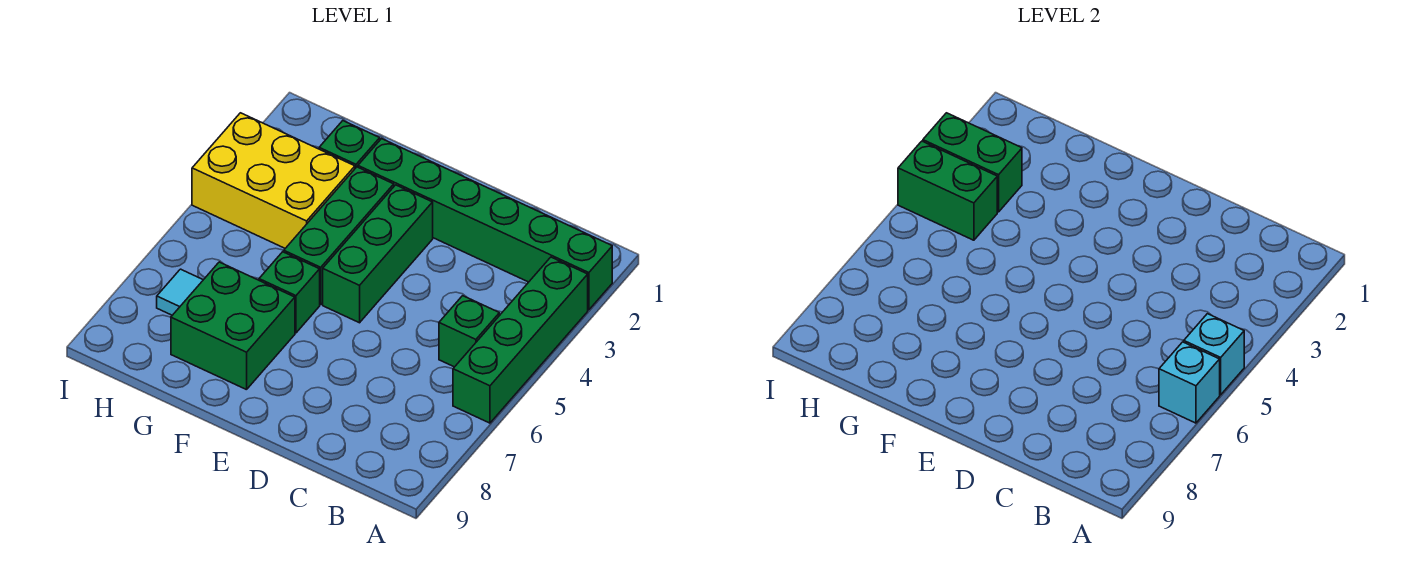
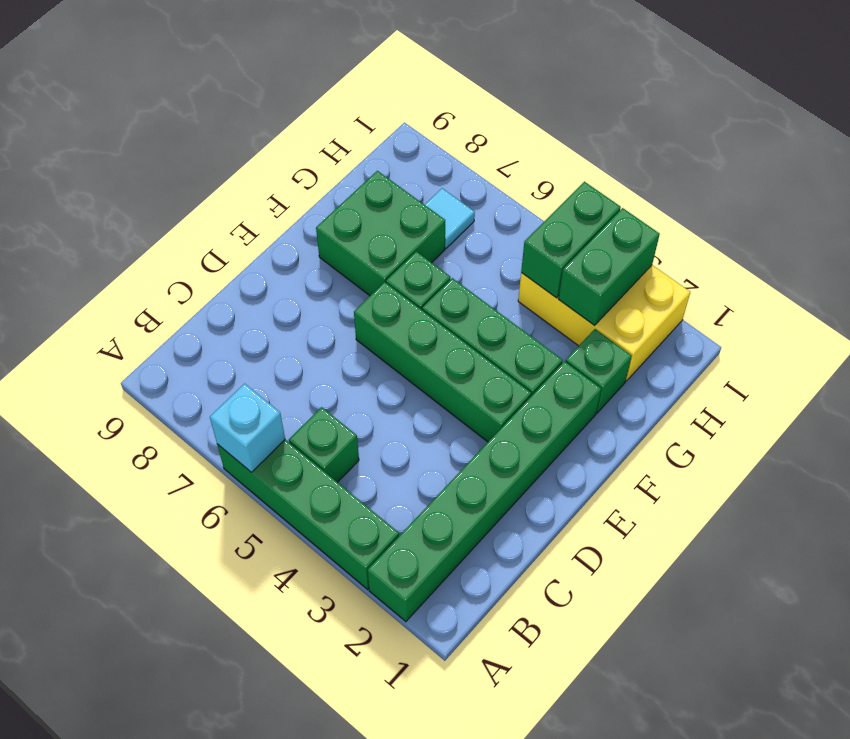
cyan 1x1 brick [1184,314,1244,395] -> none
green 1x3 brick [323,185,433,323] -> green 1x4 brick [354,282,531,442]
yellow 2x3 brick [192,113,355,248] -> yellow 2x3 brick turned to [518,265,690,381]

